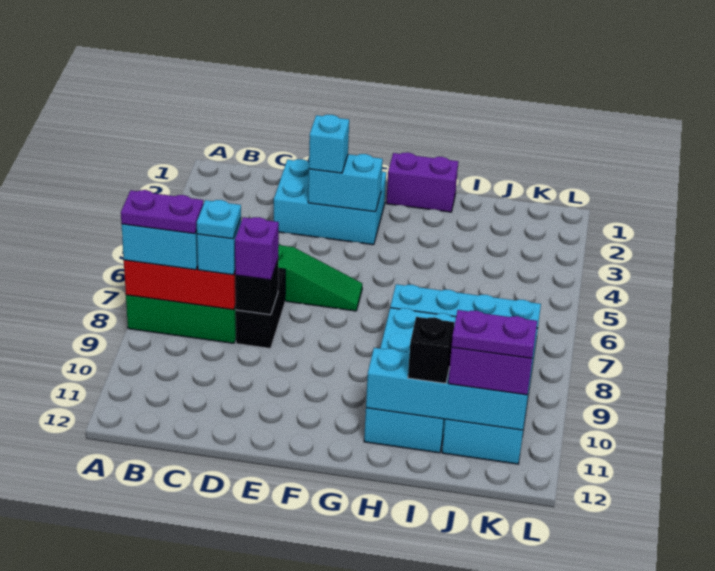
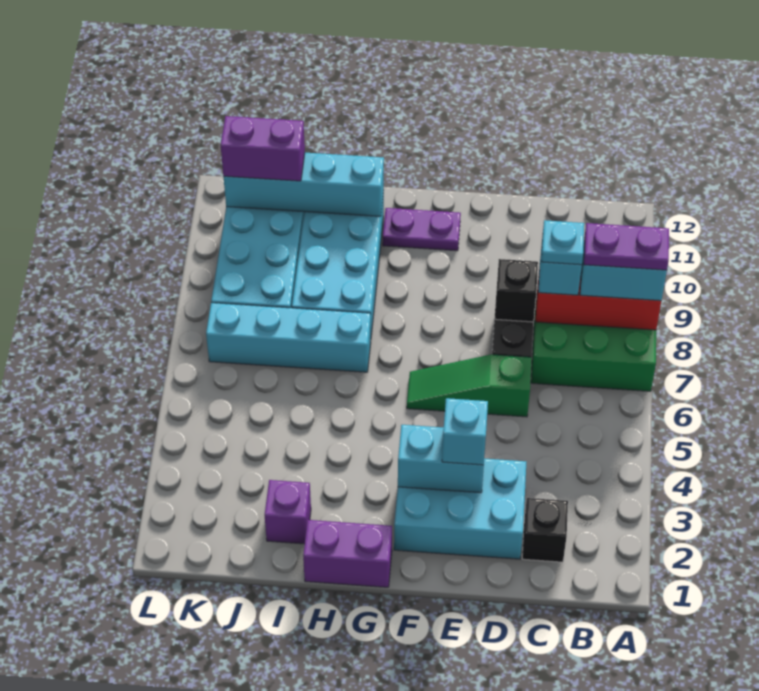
purple 1x1 brick [235,217,279,280] -> purple 1x1 brick moved to [265,480,311,544]
black 1x1 brick [408,317,454,383] -> black 1x1 brick moved to [522,498,568,562]
purple 1x2 plate [451,310,537,358] -> purple 1x2 plate moved to [383,208,461,251]

